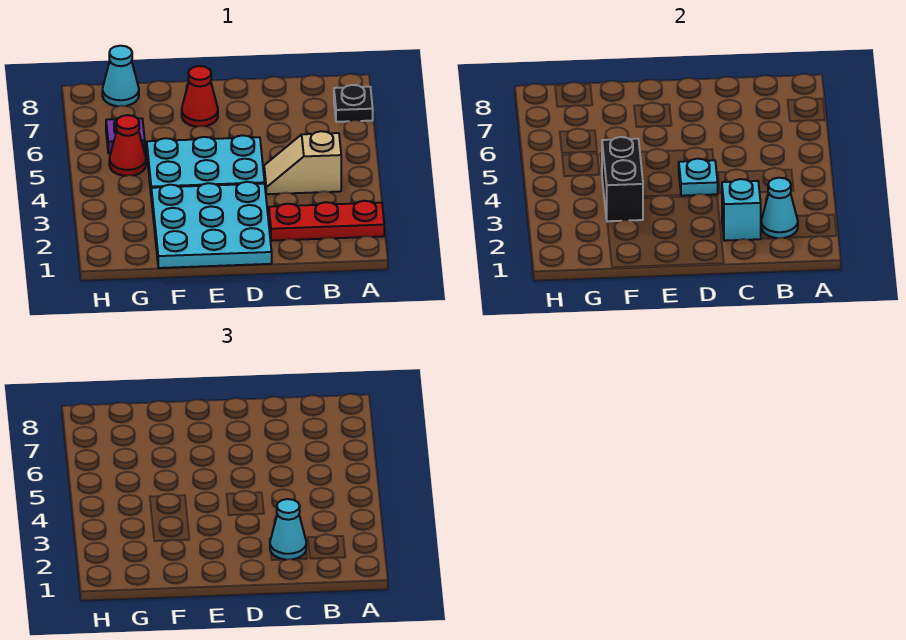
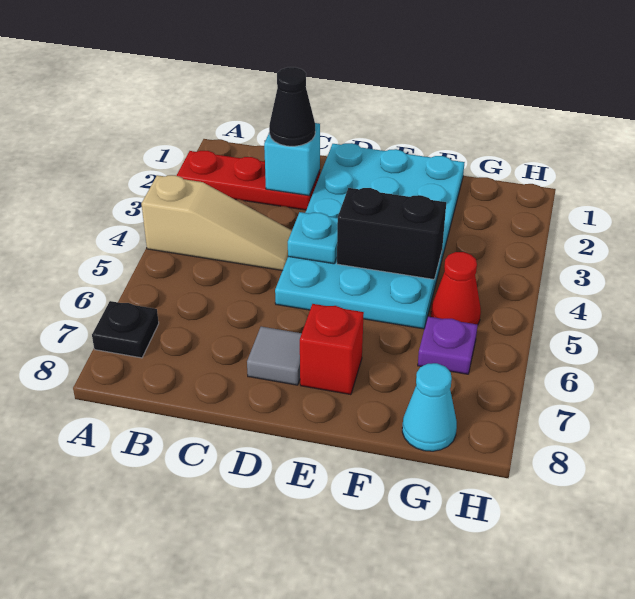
cyan 1x1 cone [761,178,798,238] -> none
tan 1x2 slope [264,131,341,194] -> tan 1x3 slope [142,175,292,271]
cyan 1x1 cone [270,499,306,560] -> black 1x1 cone [269,67,315,146]
none -> grey 1x1 tile [247,327,302,385]
red 1x1 cone [182,66,218,127] -> red 1x1 brick [300,304,364,395]
black 1x2 brick [602,137,643,221] -> black 1x2 brick turned to [337,188,446,279]

